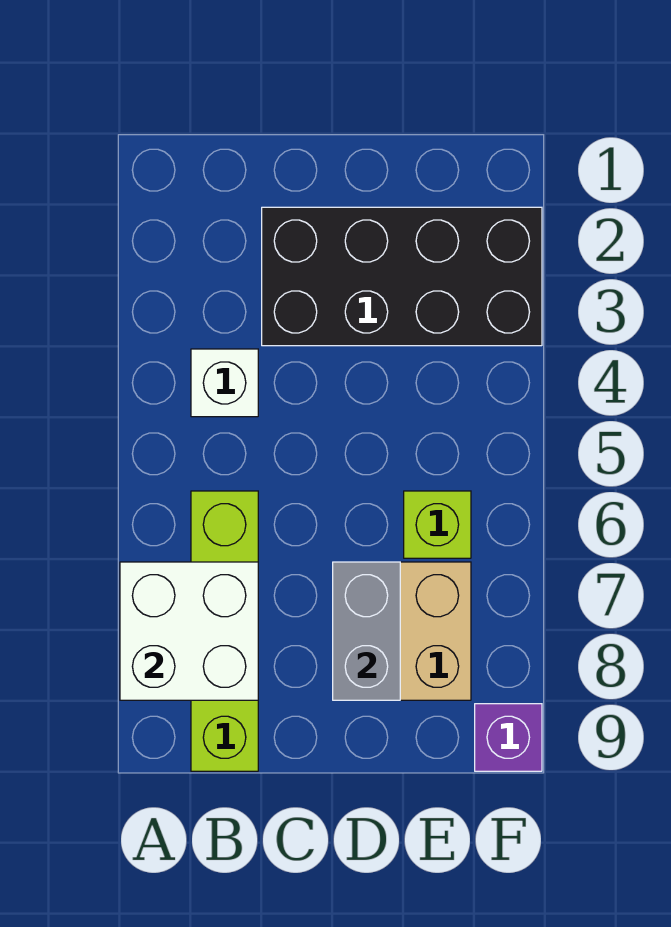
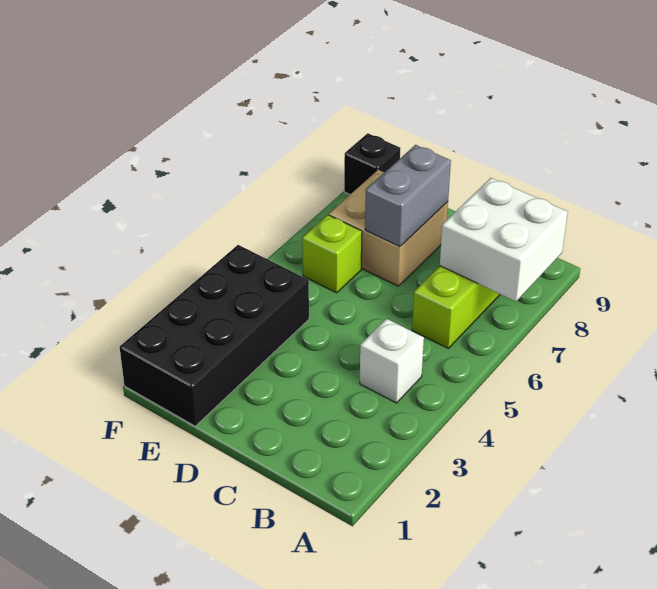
black 2x4 brick [262,207,542,346] -> black 2x4 brick turned to [120,245,309,426]
purple 1x1 brick [475,704,542,771] -> black 1x1 brick [344,133,400,194]

